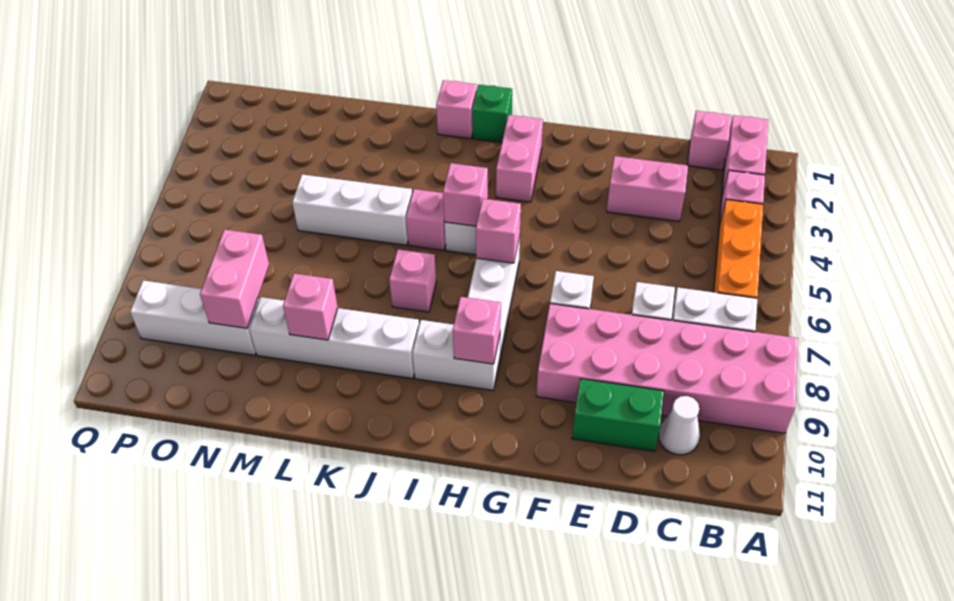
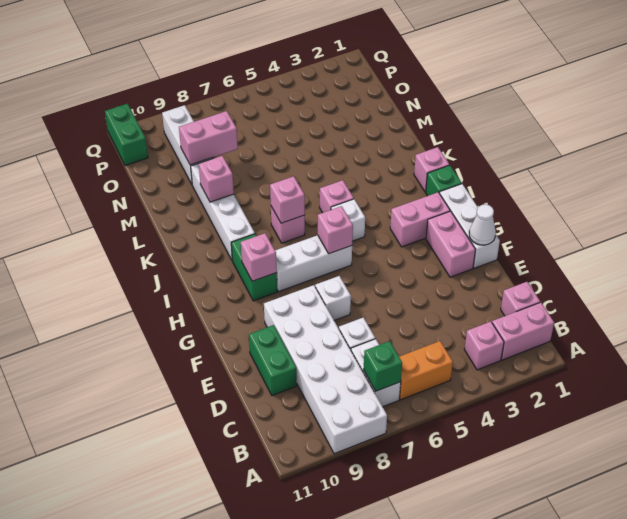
pink 2x6 brick [536,304,798,433] -> white 2x6 brick [264,285,387,454]
orange 1x3 brick [714,200,763,298] -> orange 1x2 brick [399,341,453,400]
none -> green 1x1 brick [364,341,402,391]
white 1x1 cone [659,396,700,455] -> white 1x1 cone moved to [469,204,496,245]
pink 1x2 brick [607,156,688,221] -> pink 1x2 brick moved to [426,211,476,277]
white 1x2 brick [413,320,500,390] -> green 1x2 brick [231,234,277,301]
pink 1x1 brick [443,163,488,226] -> pink 1x1 brick moved to [270,176,305,223]
white 1x3 brick [292,175,412,245] -> white 1x3 brick moved to [439,184,500,268]
none -> green 1x2 brick [105,104,148,165]

